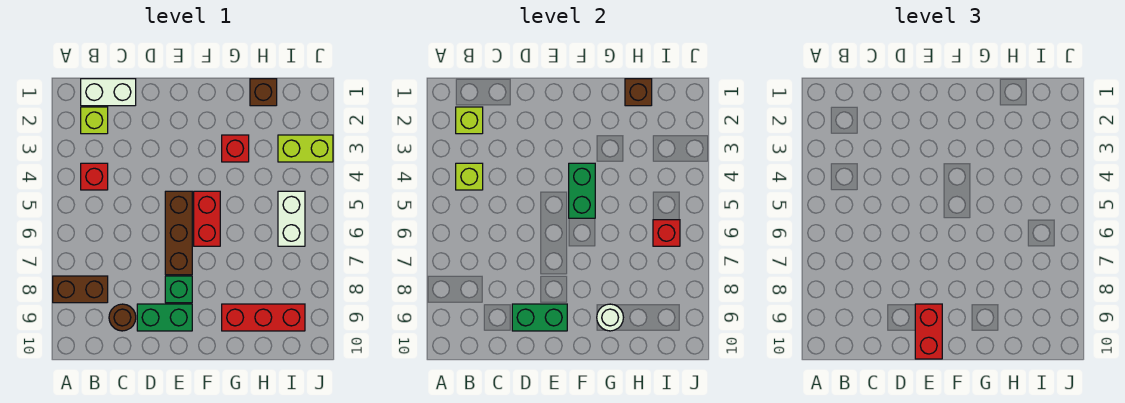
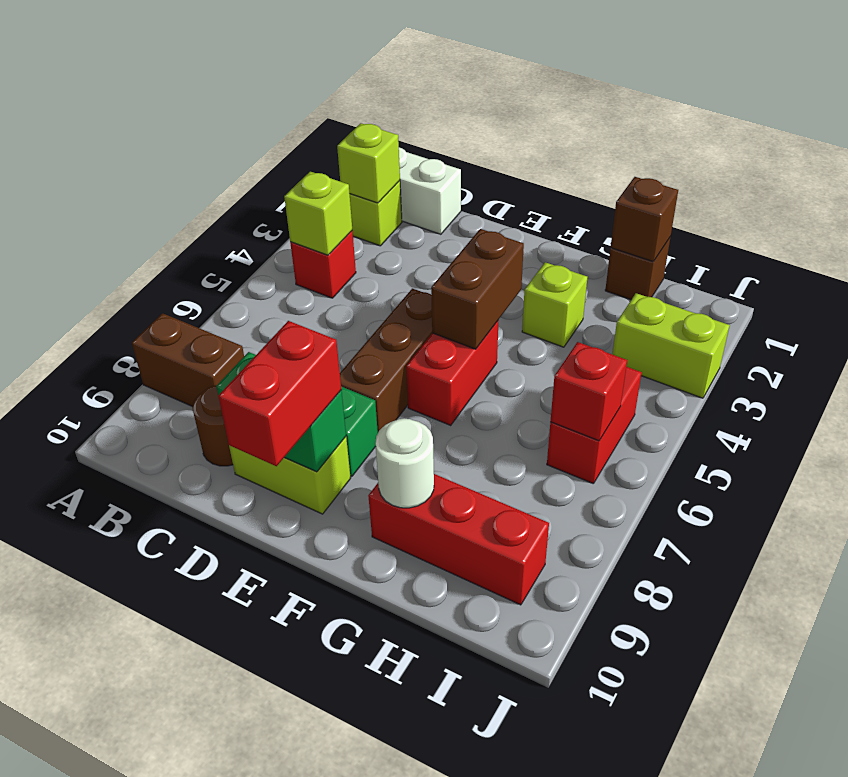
green 1x2 brick [137,304,192,331] -> lime 1x2 brick [229,437,351,514]
green 1x2 brick [569,163,595,218] -> brown 1x2 brick [431,229,524,349]
red 1x1 brick [222,135,249,162] -> lime 1x1 brick [522,262,587,347]
white 1x2 brick [278,191,305,246] -> red 1x2 brick [547,367,642,484]

